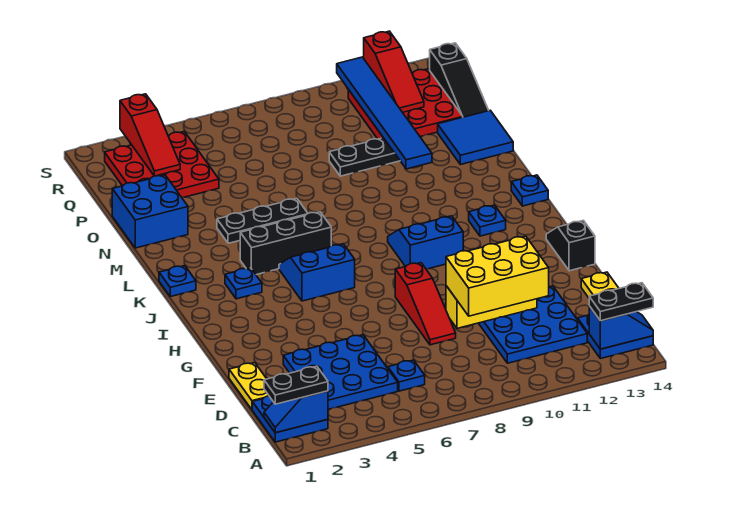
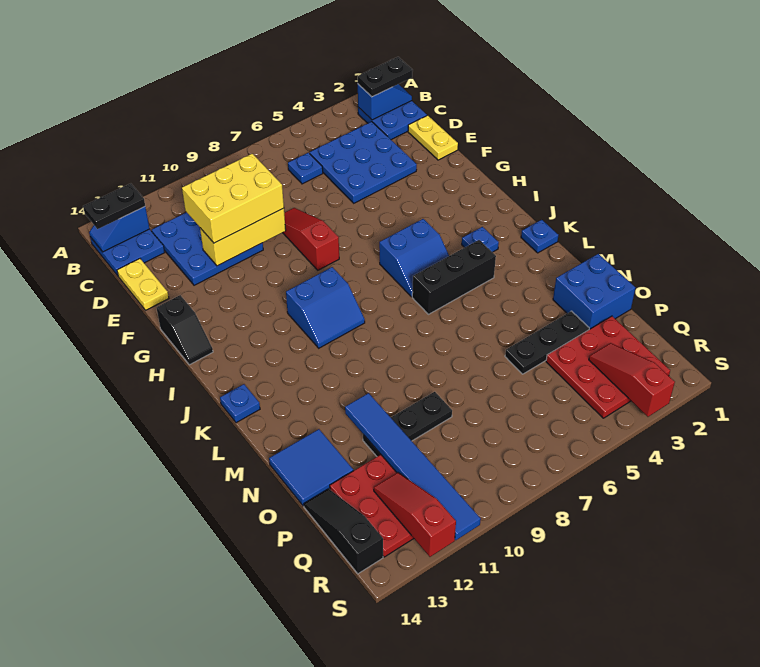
blue 1x1 plate [469,205,506,236] -> none
black 1x3 plate [217,198,308,243] -> black 1x3 plate moved to [505,311,589,374]

